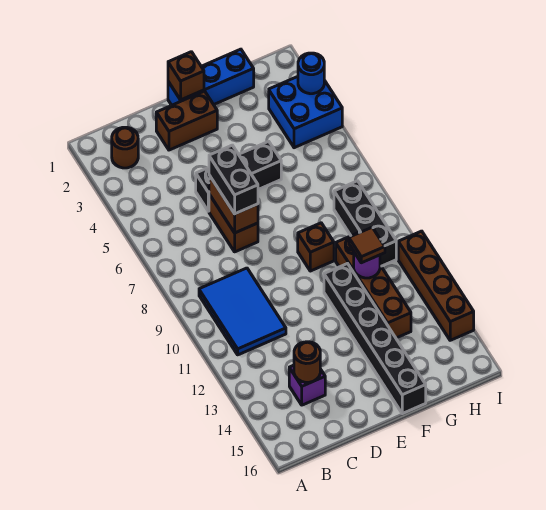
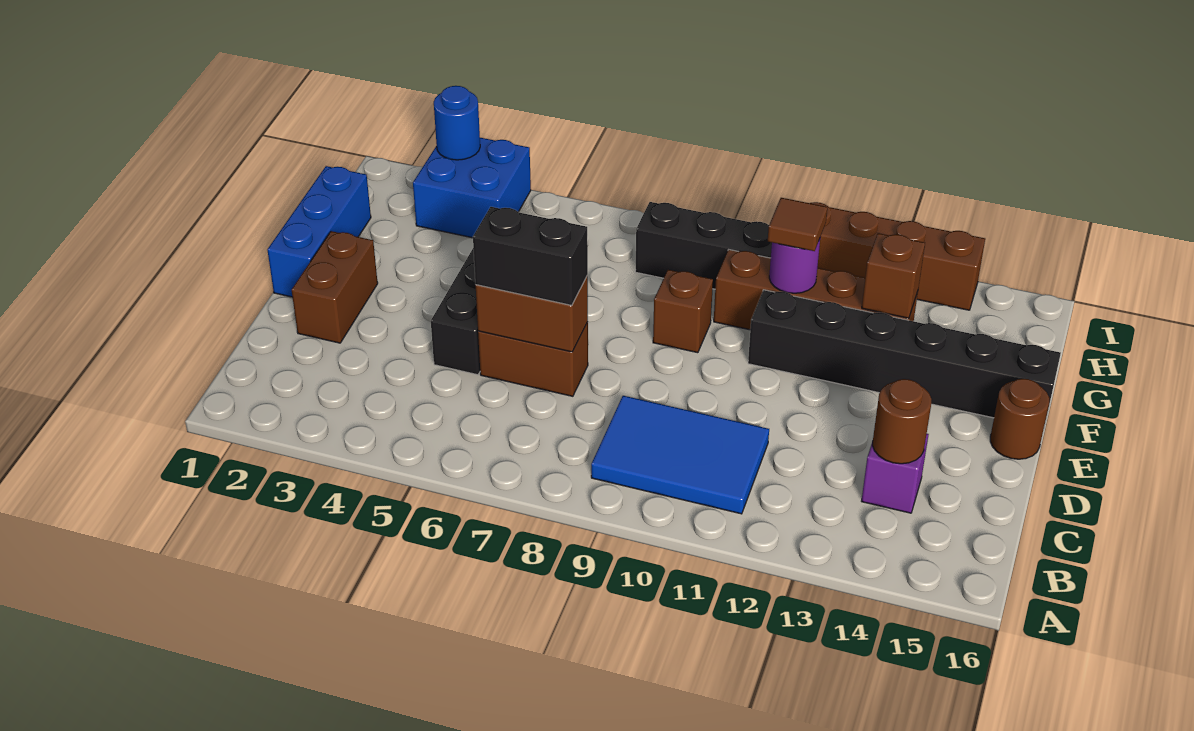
brown 1x1 round brick [112,127,138,168] -> brown 1x1 round brick moved to [990,379,1049,459]
brown 1x1 brick [168,52,204,100] -> brown 1x1 brick moved to [862,233,925,318]

